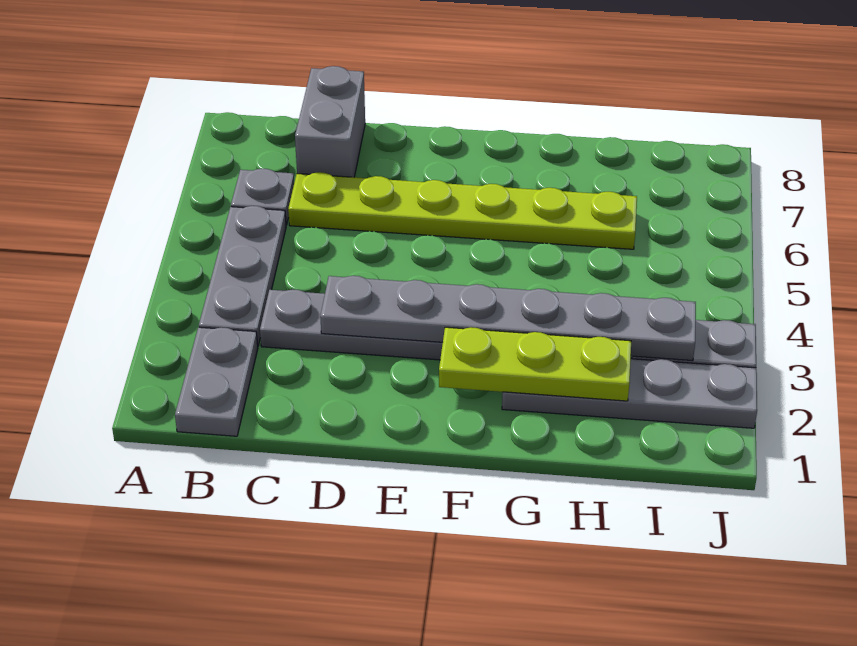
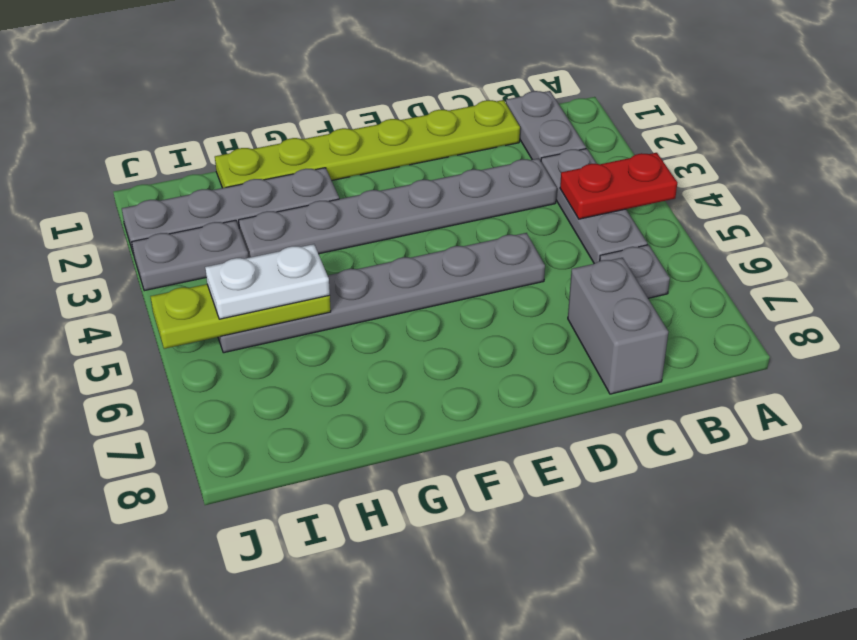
none -> red 1x2 plate [560,153,677,219]
lime 1x6 plate [288,172,637,249] -> lime 1x6 plate moved to [215,100,520,188]
grey 1x6 plate [320,276,696,361] -> grey 1x6 plate moved to [218,233,545,353]
lime 1x3 plate [439,327,631,401] -> lime 1x3 plate moved to [150,284,331,349]
none -> white 1x2 plate [205,244,330,319]

